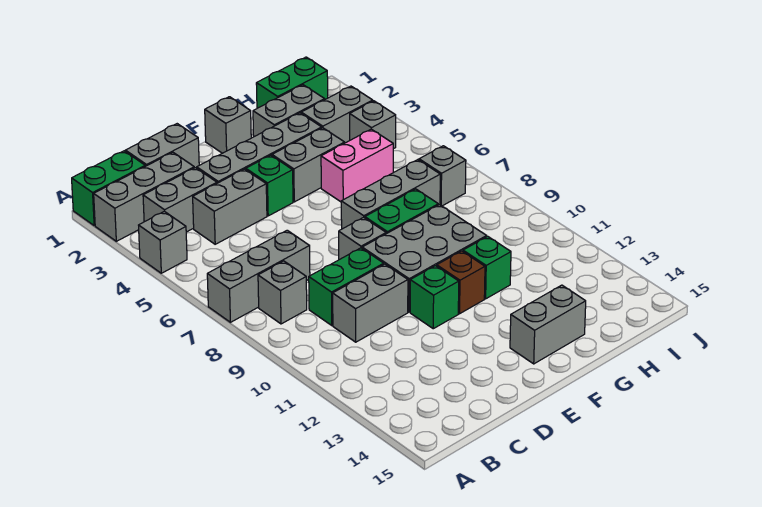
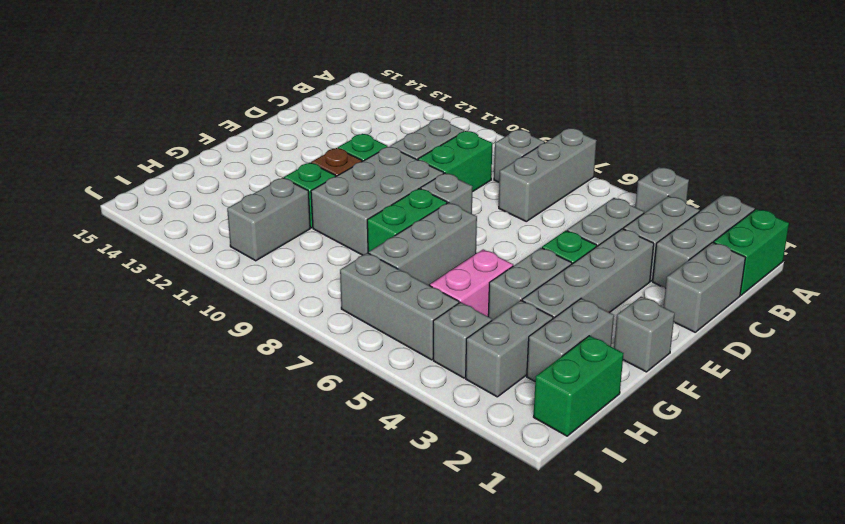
grey 1x2 brick [510,285,586,364] -> grey 1x2 brick moved to [227,178,310,261]
grey 1x1 brick [419,146,466,206] -> grey 1x3 brick [340,253,459,360]

